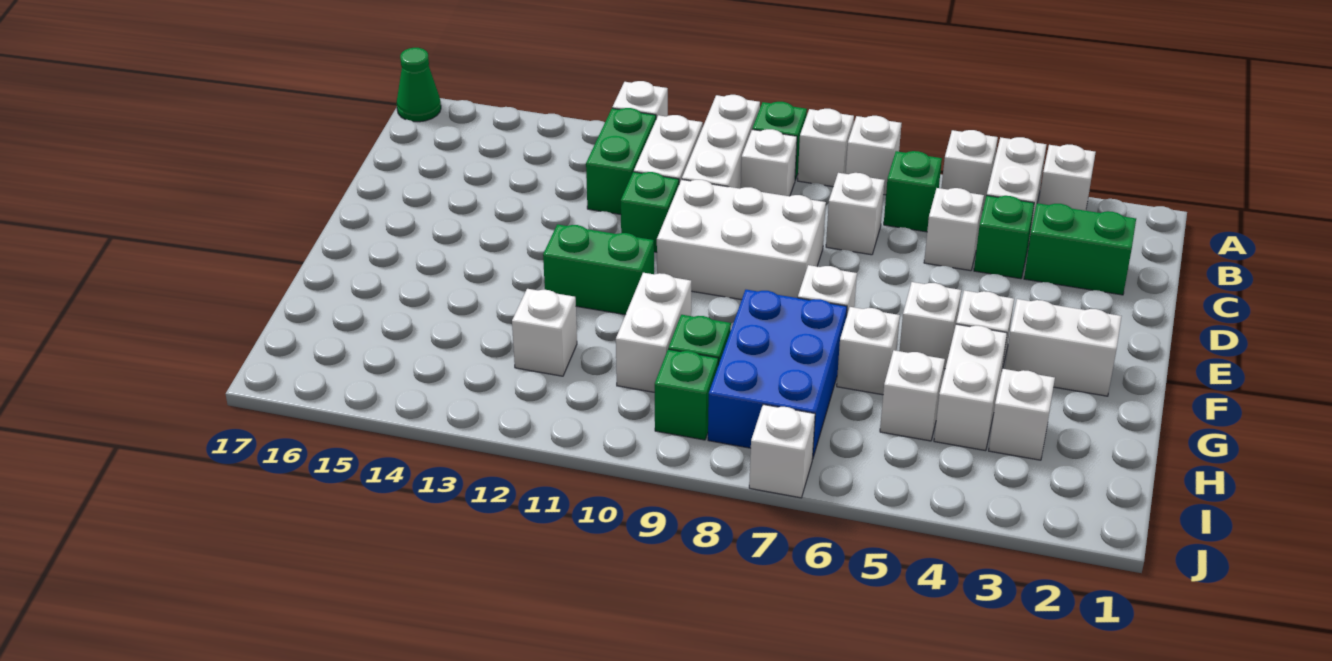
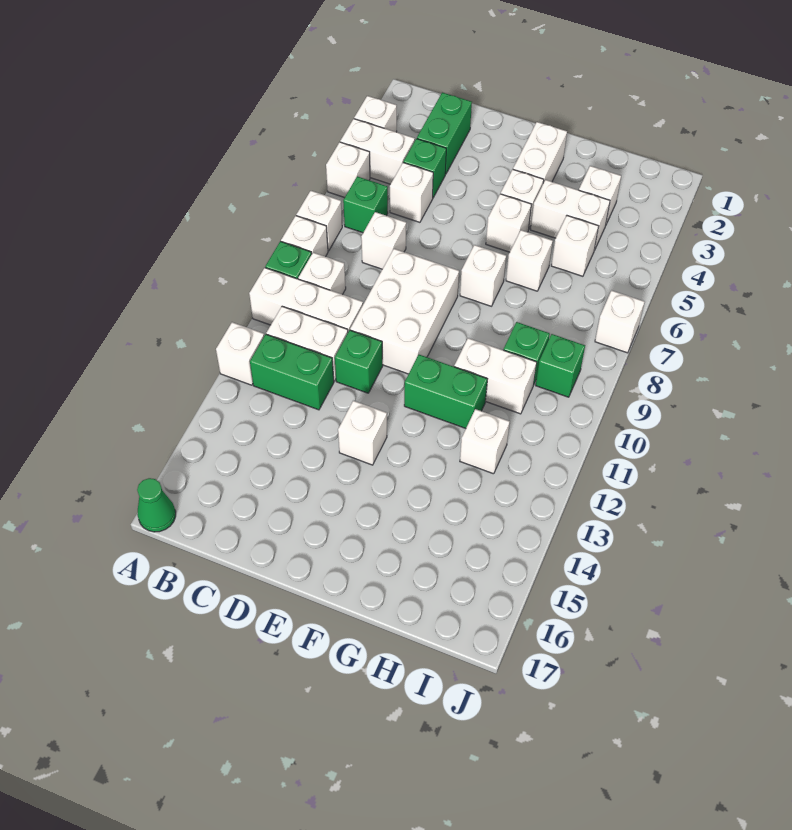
none -> white 1x1 brick [338,401,387,465]
green 1x2 brick [543,224,654,315] -> green 1x2 brick turned to [404,355,487,428]
blue 2x3 brick [708,290,847,459] -> none

